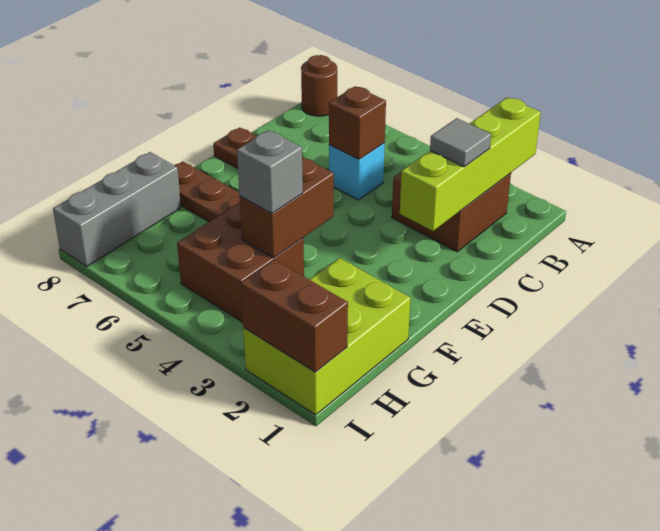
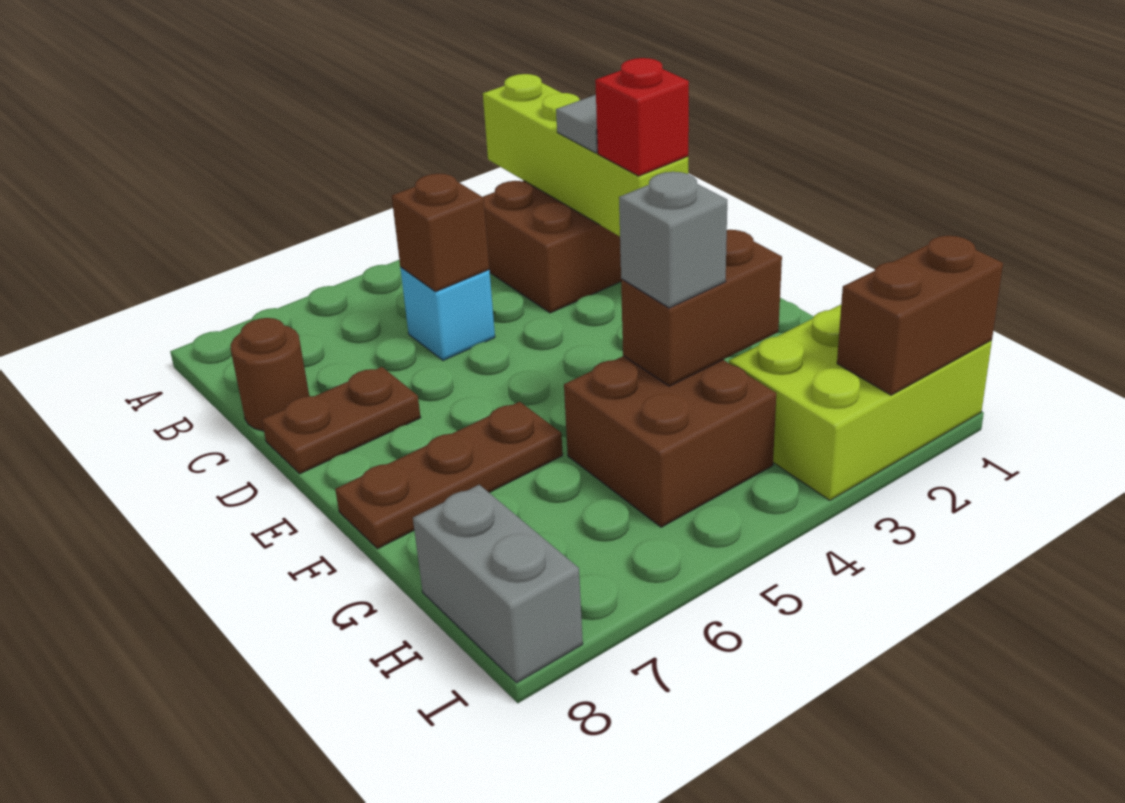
brown 1x1 round brick [301,55,337,116] -> brown 1x1 round brick moved to [231,318,309,431]
none -> red 1x1 brick [595,58,689,176]
brown 1x2 brick [239,157,334,258] -> brown 1x2 brick turned to [621,230,782,386]
lime 2x3 brick [243,258,410,415] -> lime 2x3 brick turned to [729,305,992,500]
grey 1x3 brick [53,152,181,266] -> grey 1x2 brick [413,485,583,683]

